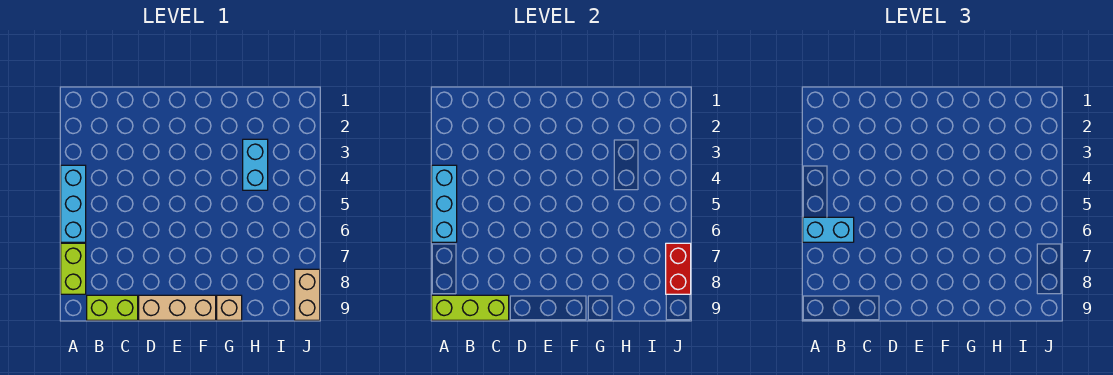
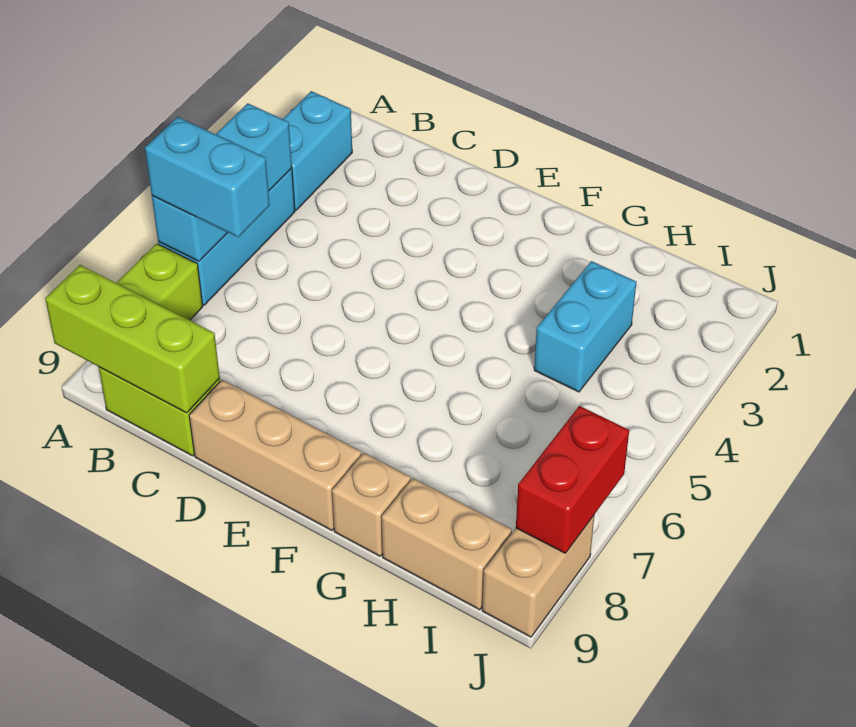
none -> cyan 1x2 brick [283,91,352,210]
none -> tan 1x2 brick [382,478,512,610]

